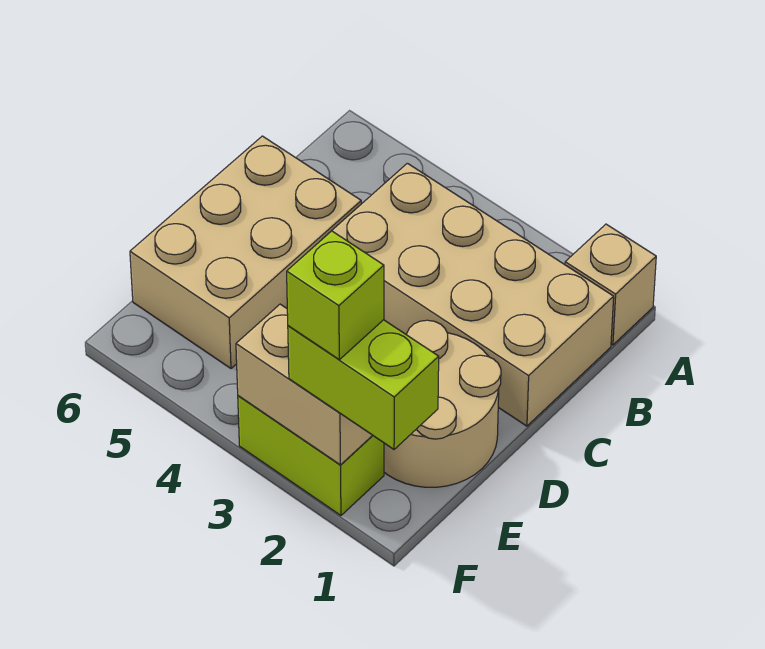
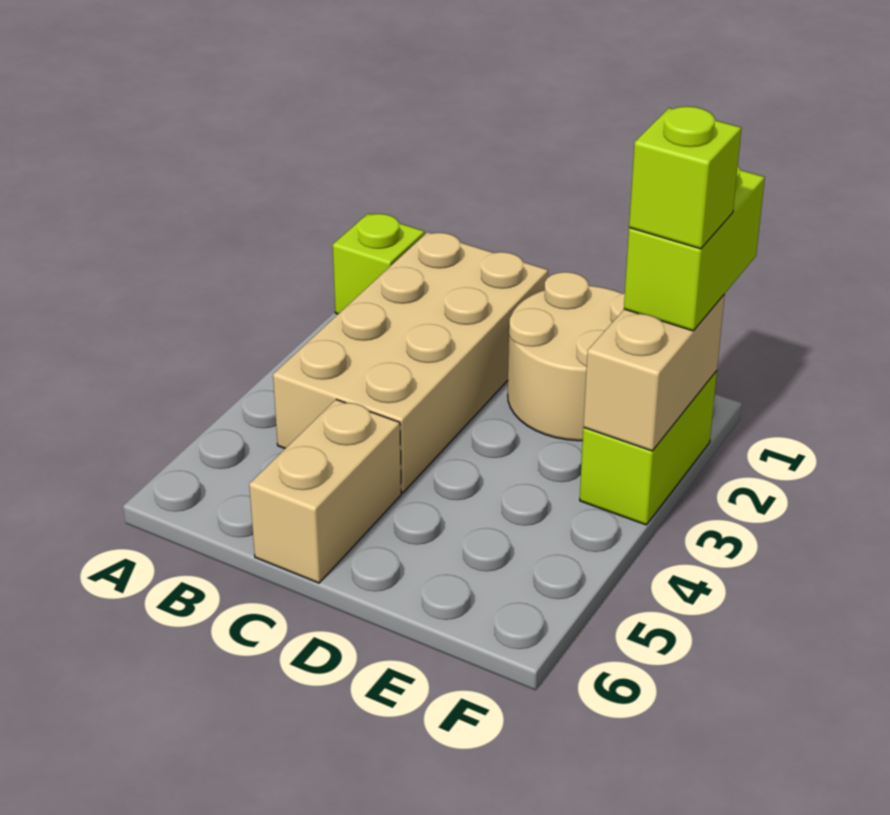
tan 1x1 brick [565,224,656,345] -> lime 1x1 brick [333,214,425,314]
tan 2x3 brick [130,136,361,368] -> tan 1x2 brick [249,399,401,583]

